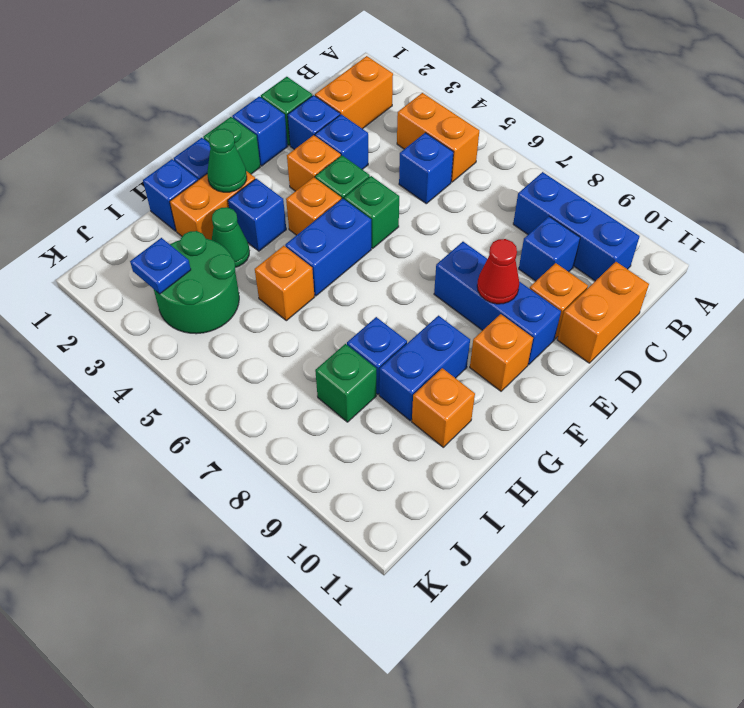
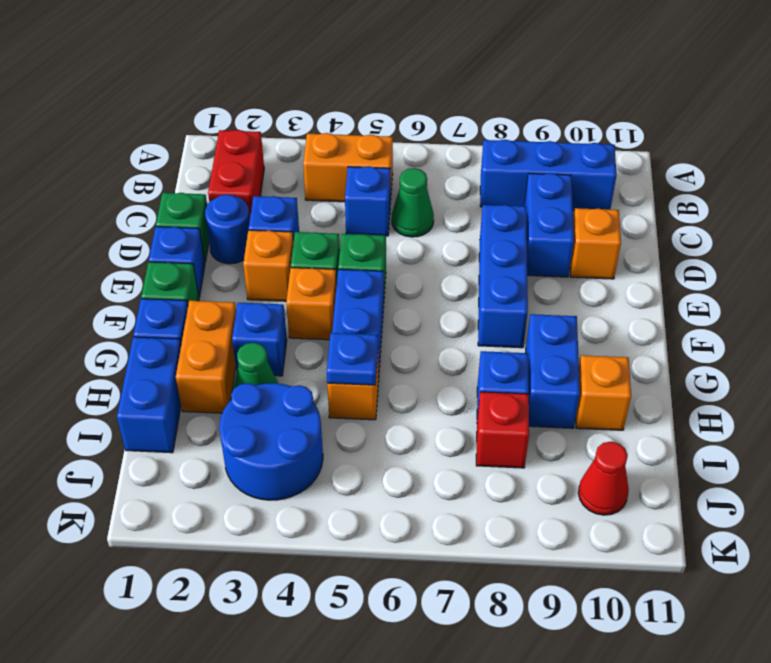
orange 1x2 brick [315,56,393,129] -> red 1x2 brick [208,130,264,217]
blue 1x1 brick [519,217,580,281] -> blue 1x2 brick [525,173,574,277]
orange 1x2 brick [557,262,649,363] -> none
blue 1x1 brick [288,95,340,150] -> blue 1x1 round brick [205,194,250,264]
blue 1x3 brick [434,242,561,365] -> blue 1x3 brick turned to [478,205,528,348]
red 1x1 cone [477,239,519,304] -> red 1x1 cone moved to [578,442,629,515]
orange 1x1 brick [470,314,533,391] -> none
green 1x1 cone [207,129,247,192] -> green 1x1 cone moved to [392,168,434,237]
blue 1x1 brick [143,159,198,231] -> blue 1x2 brick [117,337,181,453]
green 2x2 round brick [154,231,239,334] -> blue 2x2 round brick [219,383,323,500]
green 1x1 brick [315,344,376,422] -> red 1x1 brick [476,392,529,468]
blue 1x1 plate [130,238,191,294] -> blue 1x1 plate moved to [327,333,378,385]

